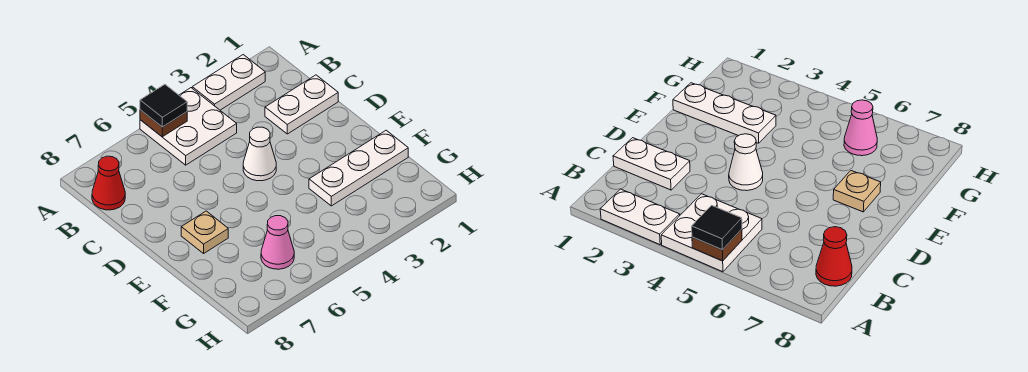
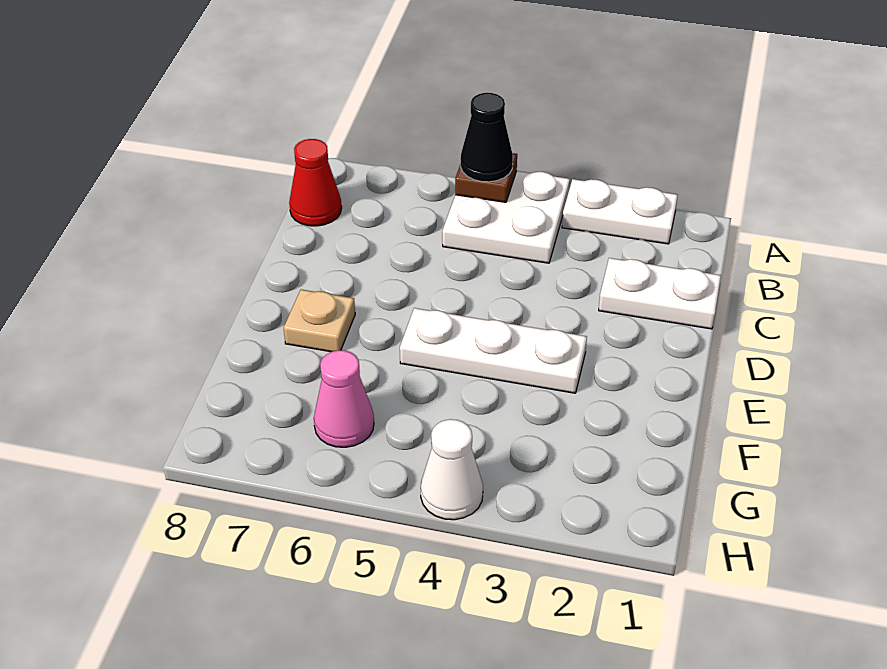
black 1x1 tile [140,84,187,127] -> black 1x1 cone [461,93,513,182]
white 1x1 cone [243,127,276,181] -> white 1x1 cone moved to [421,419,483,520]
white 1x3 plate [309,130,408,206] -> white 1x3 plate moved to [400,308,587,393]

